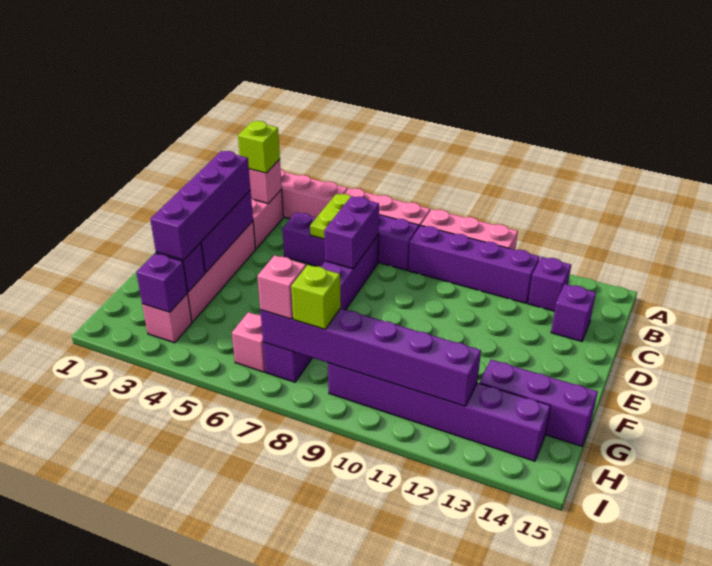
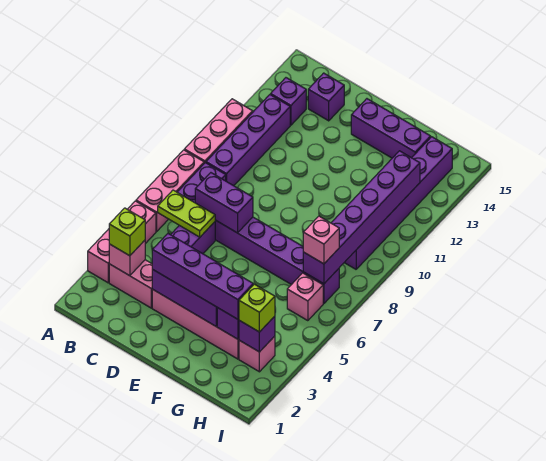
purple 1x3 brick [480,360,598,446] -> purple 1x3 brick turned to [351,99,431,158]
lime 1x1 brick [291,265,341,329] -> lime 1x1 brick moved to [239,284,275,332]

